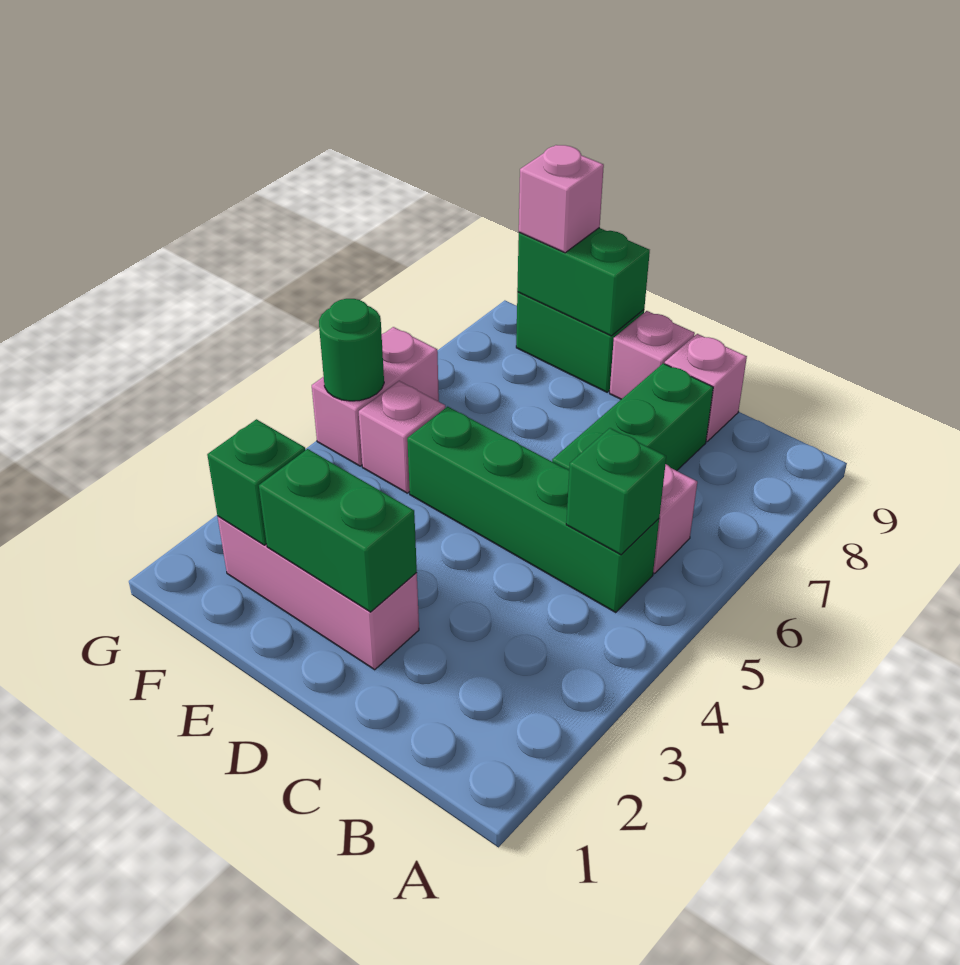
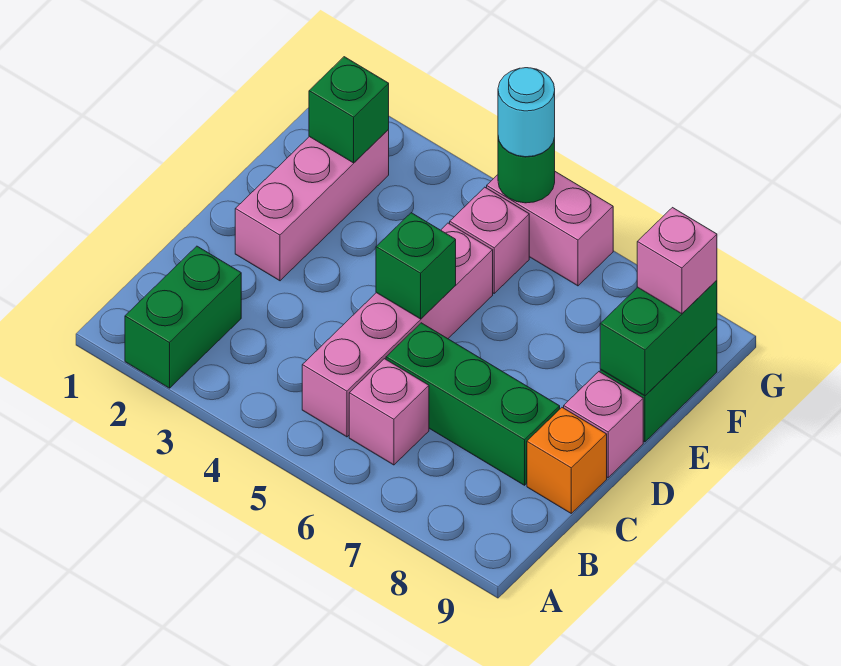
green 1x4 brick [407,407,659,613] -> pink 1x4 brick [302,223,493,437]
green 1x1 brick [566,428,666,555] -> green 1x1 brick moved to [376,213,456,319]
pink 1x1 brick [665,334,747,441] -> orange 1x1 brick [527,408,607,513]
green 1x2 brick [259,449,417,612] -> green 1x2 brick moved to [125,246,241,388]
none -> cyan 1x1 round brick [498,68,555,157]

